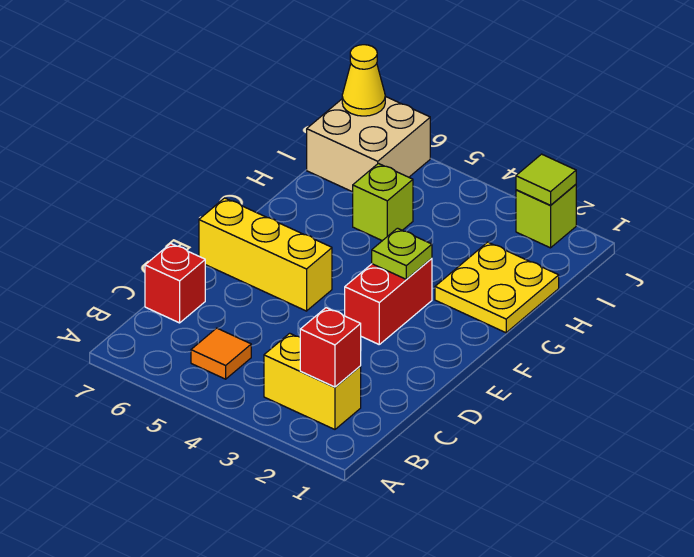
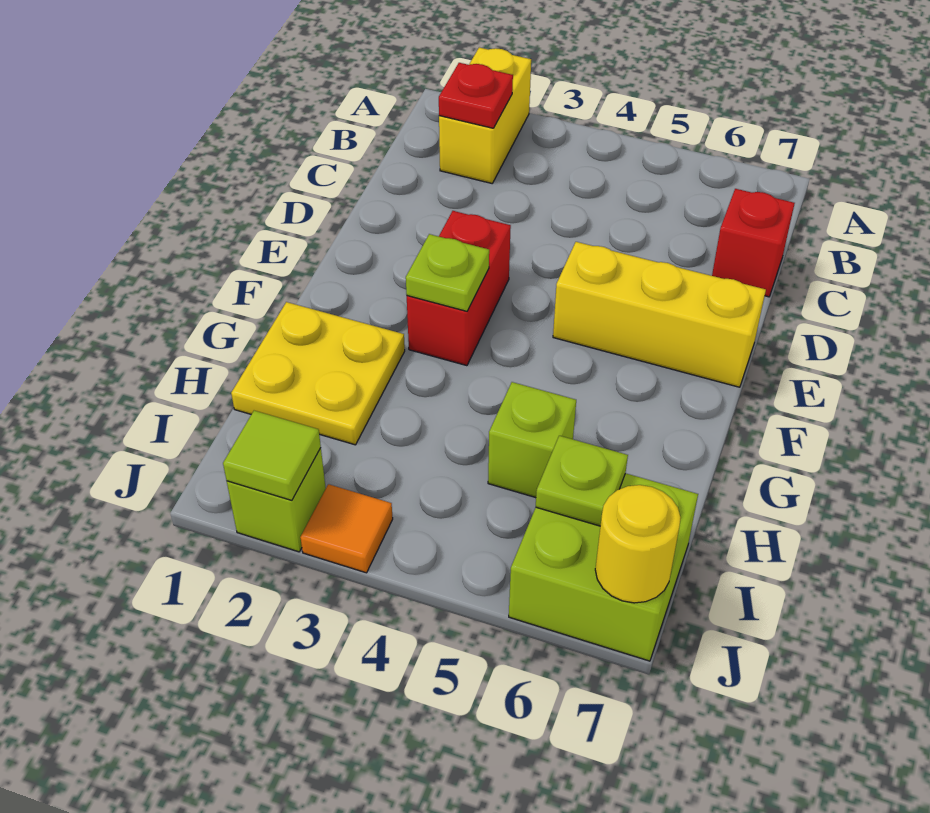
yellow 1x2 brick [264,333,361,429] -> yellow 1x2 brick turned to [439,47,531,183]
red 1x1 brick [300,308,361,387] -> red 1x1 plate [439,63,513,128]
orange 1x1 tile [191,328,251,379] -> orange 1x1 tile moved to [300,484,393,573]
tan 2x2 brick [307,96,430,192] -> lime 2x2 brick [509,473,698,661]
none -> lime 1x1 plate [536,436,628,526]
yellow 1x1 cone [342,45,385,116] -> yellow 1x1 round brick [595,485,681,603]

